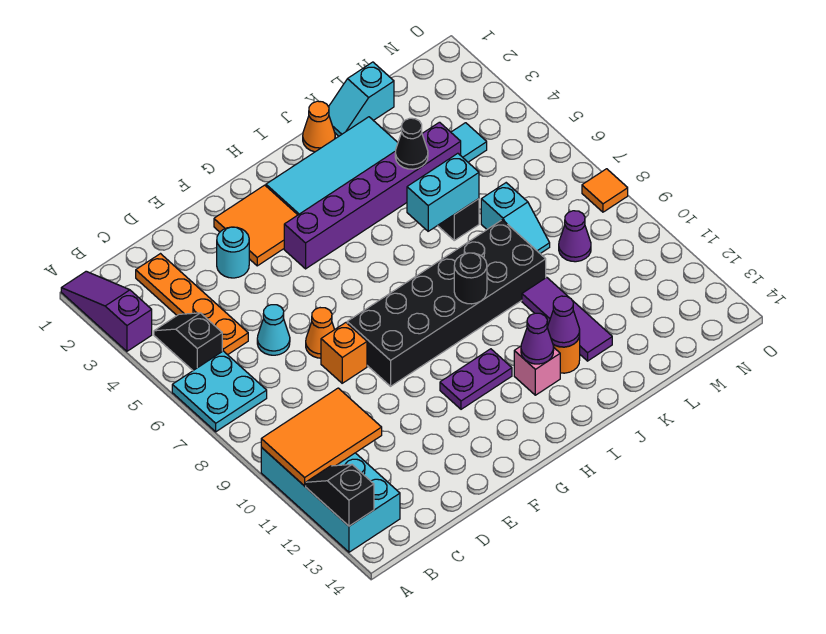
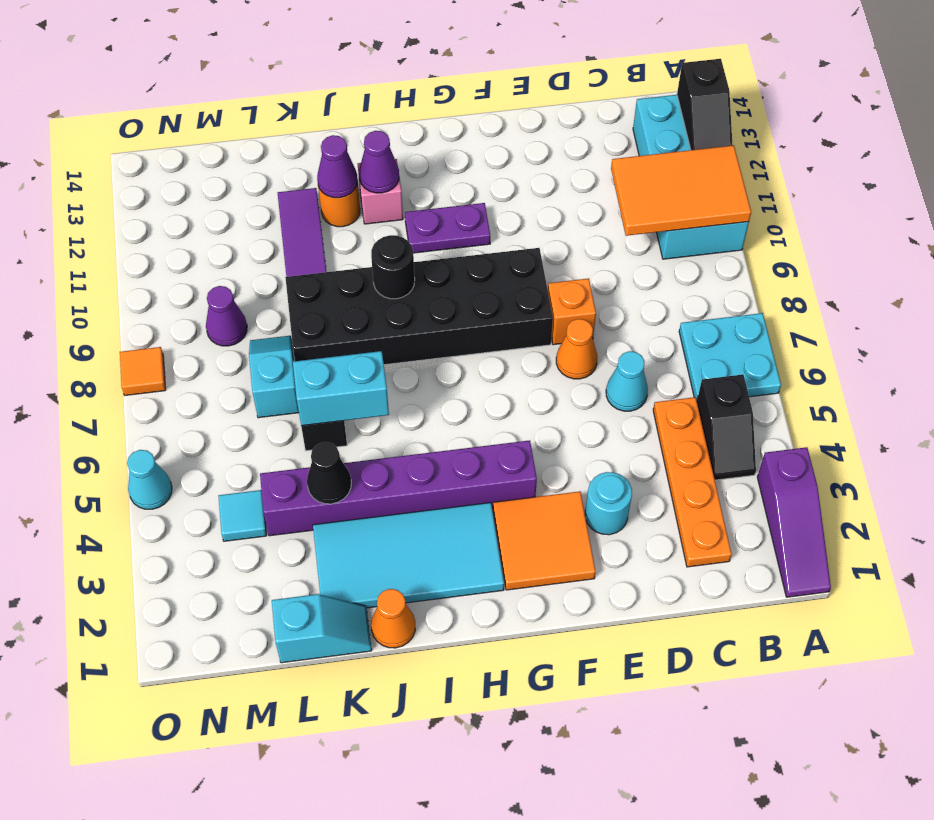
none -> cyan 1x1 cone [127,450,172,509]

